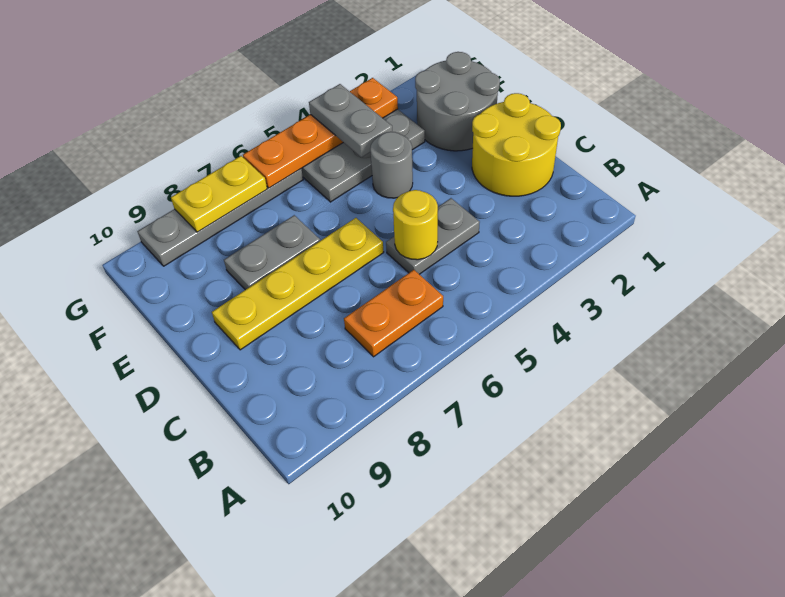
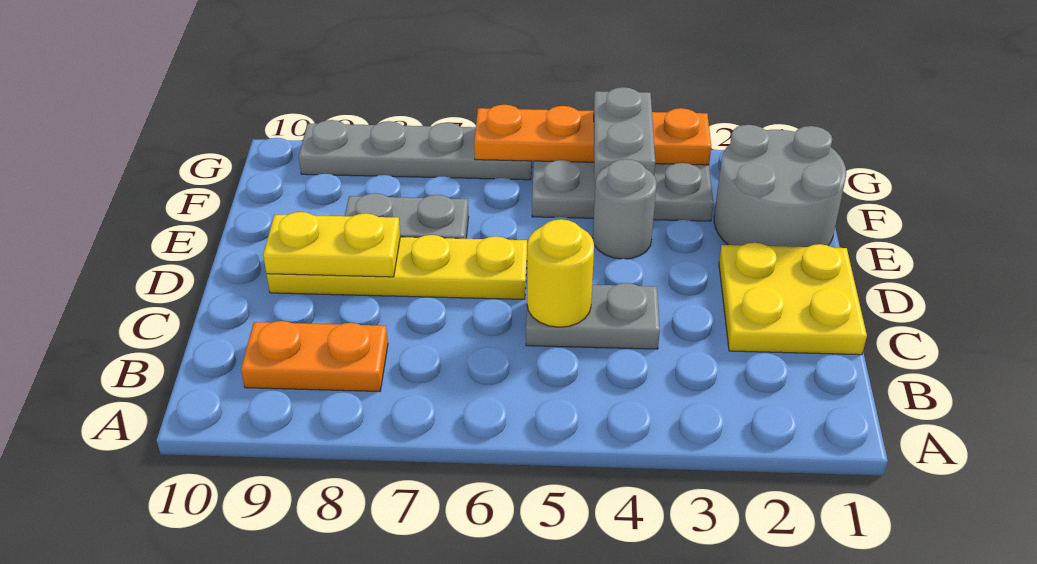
orange 1x2 plate [344,270,443,357] -> orange 1x2 plate moved to [241,321,388,391]
yellow 2x2 round brick [472,93,561,196] -> yellow 2x2 plate [719,243,867,355]
yellow 1x2 plate [171,156,267,232] -> yellow 1x2 plate moved to [263,212,400,277]

